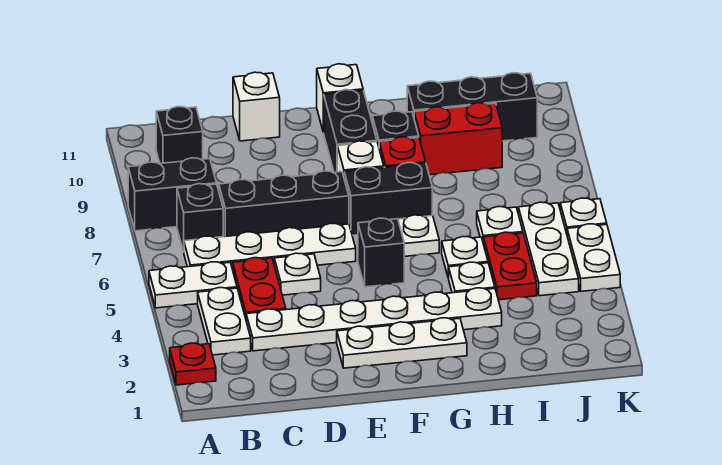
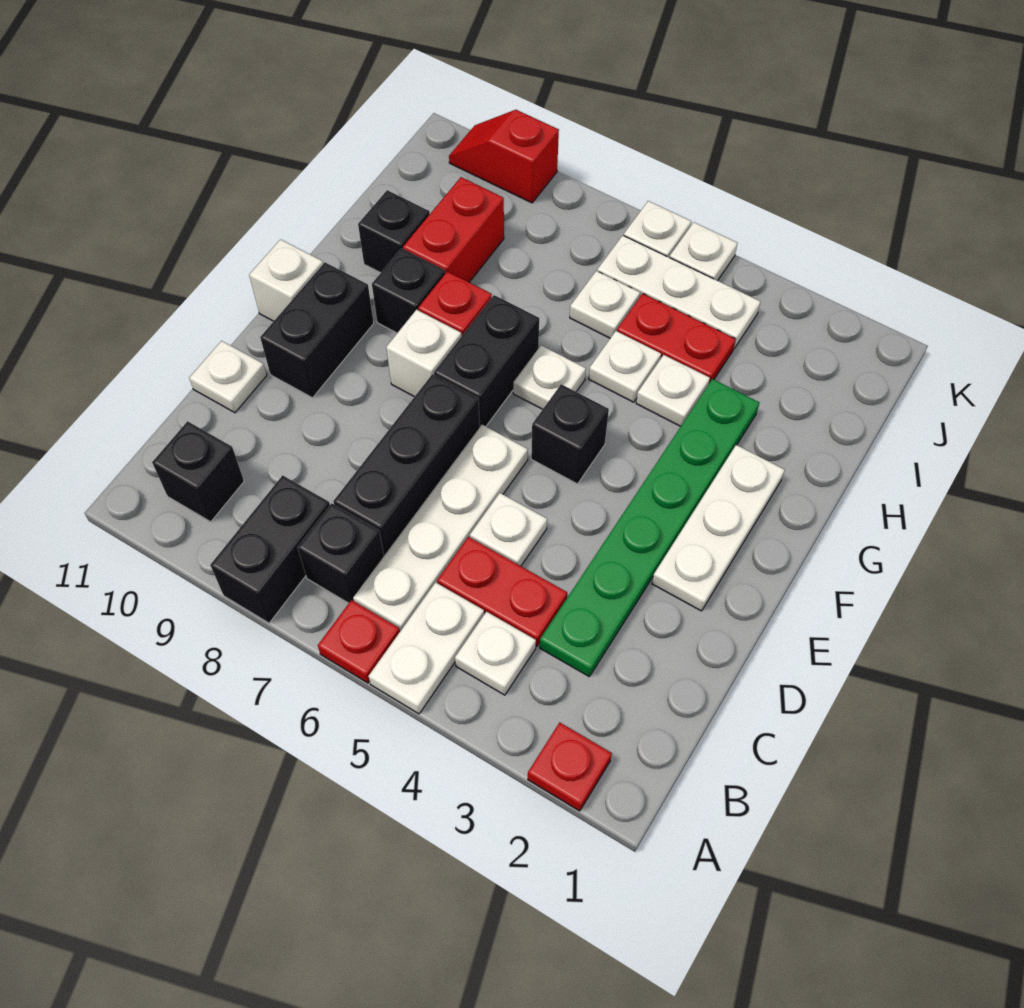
none -> red 1x1 plate [318,600,400,683]
white 1x2 plate [198,288,251,355] -> white 1x1 plate [455,612,536,695]
white 1x6 plate [246,288,502,351] -> green 1x6 plate [540,379,759,676]
white 1x1 brick [233,72,280,141] -> white 1x1 plate [189,341,267,413]
black 1x2 brick [324,90,377,172] -> black 1x2 brick turned to [260,262,374,398]
black 1x3 brick [407,73,537,141] -> black 1x1 brick [358,190,430,273]
white 1x2 plate [567,224,620,291] -> white 1x1 plate [669,222,738,281]
none -> red 1x2 slope [449,110,559,203]

